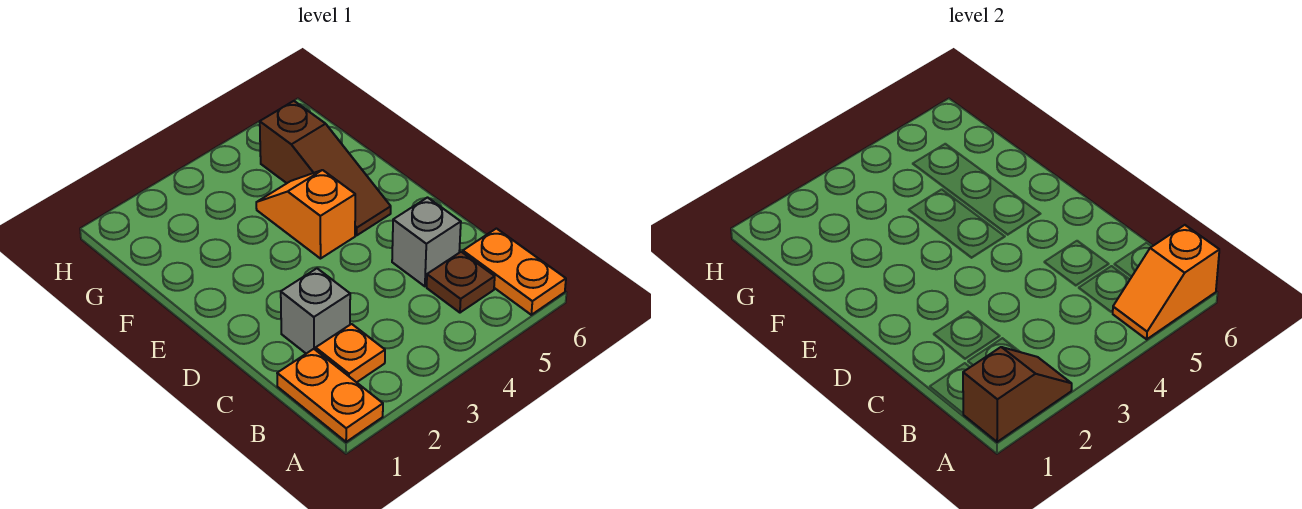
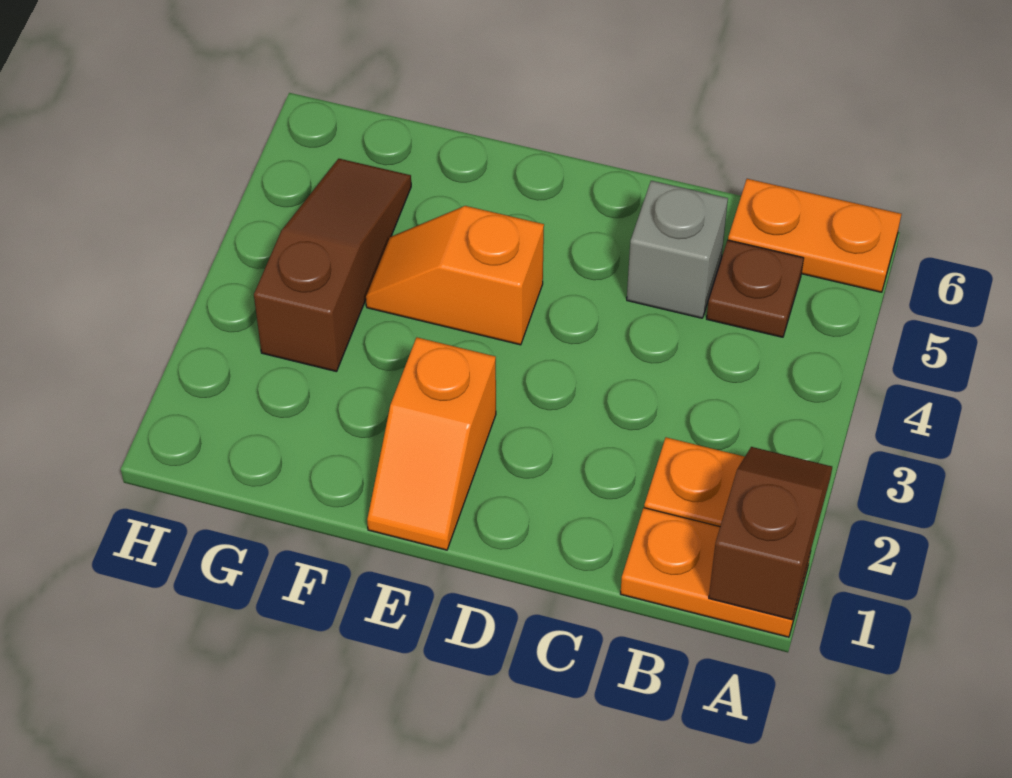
orange 1x2 slope [1113,225,1219,339] -> orange 1x2 slope moved to [367,338,496,550]
grey 1x1 brick [281,268,350,354] -> none
brown 1x3 slope [260,101,391,235] -> brown 1x3 slope turned to [254,159,411,372]

